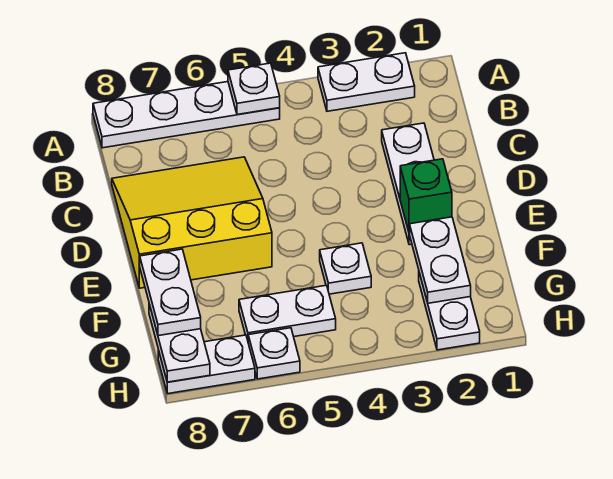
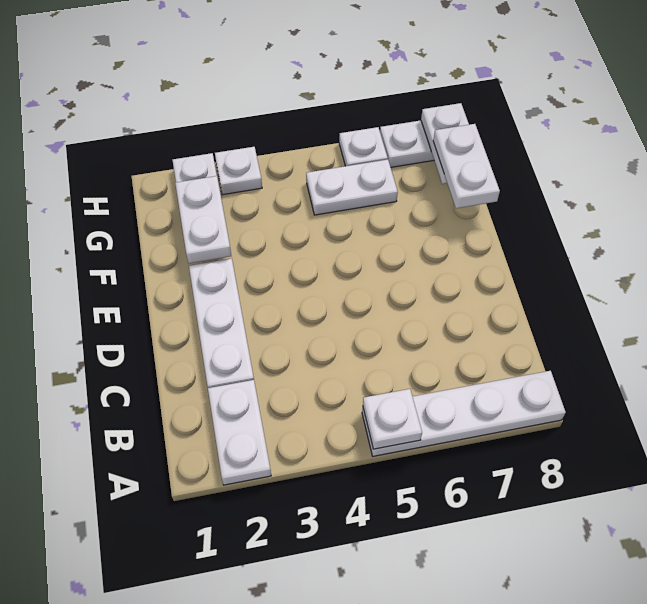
white 1x2 plate [318,53,415,111] -> white 1x2 plate turned to [208,380,271,485]
yellow 3x3 slope [112,157,272,288] -> none
green 1x1 brick [400,159,452,233] -> none
white 1x1 plate [320,243,371,294] -> white 1x1 plate moved to [215,147,262,195]

